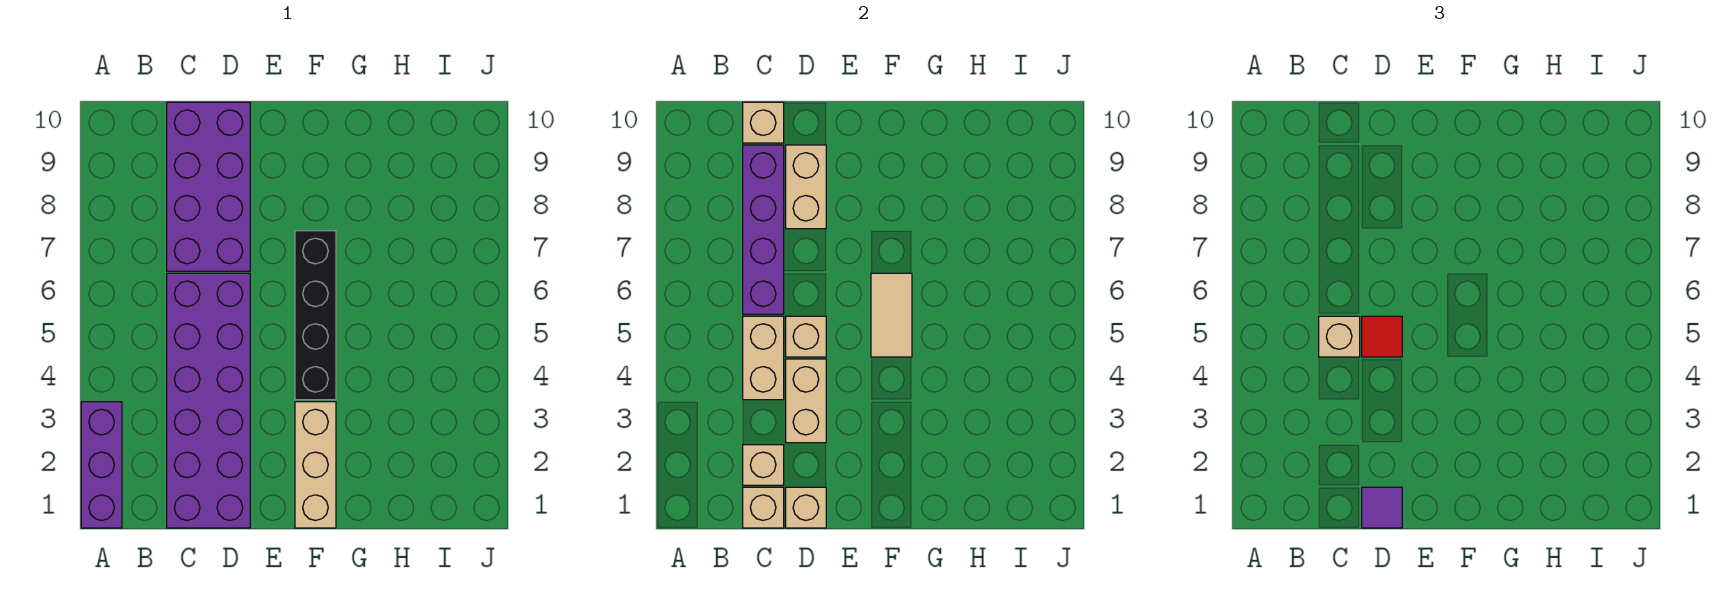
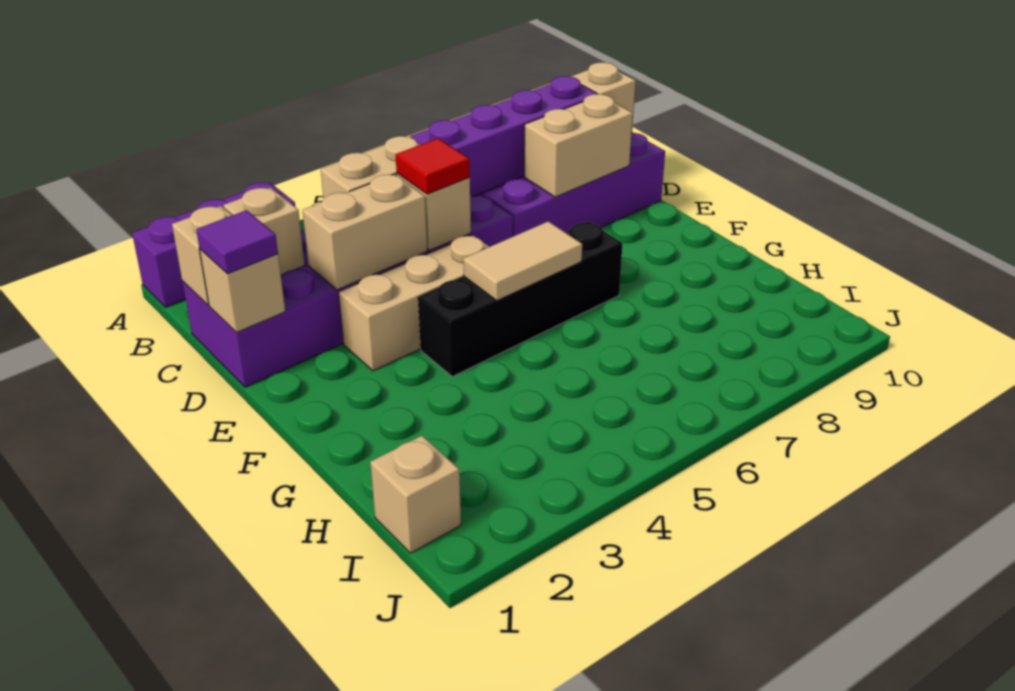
tan 1x1 brick [1319,316,1360,357] -> tan 1x1 brick moved to [370,436,461,553]
tan 1x3 brick [295,402,336,528] -> tan 1x3 brick moved to [339,235,489,371]

